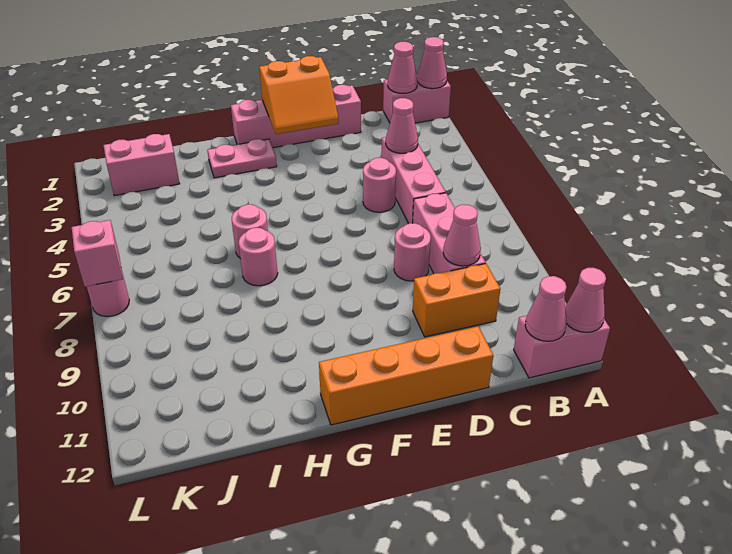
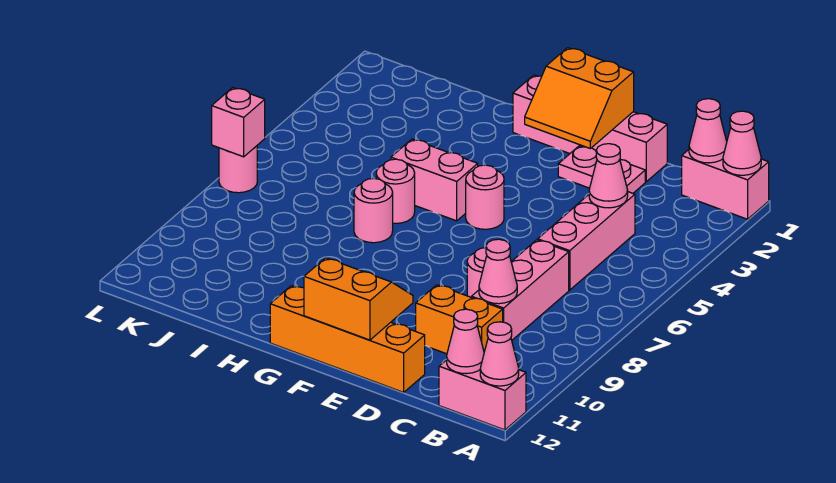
pink 1x1 round brick [363,158,396,212] -> pink 1x1 round brick moved to [466,165,504,229]
none -> orange 2x2 slope [304,258,413,340]
pink 1x2 plate [207,139,277,178] -> pink 1x2 plate moved to [558,146,645,193]
pink 1x2 brick [103,134,180,196] -> pink 1x2 brick moved to [391,139,478,221]

